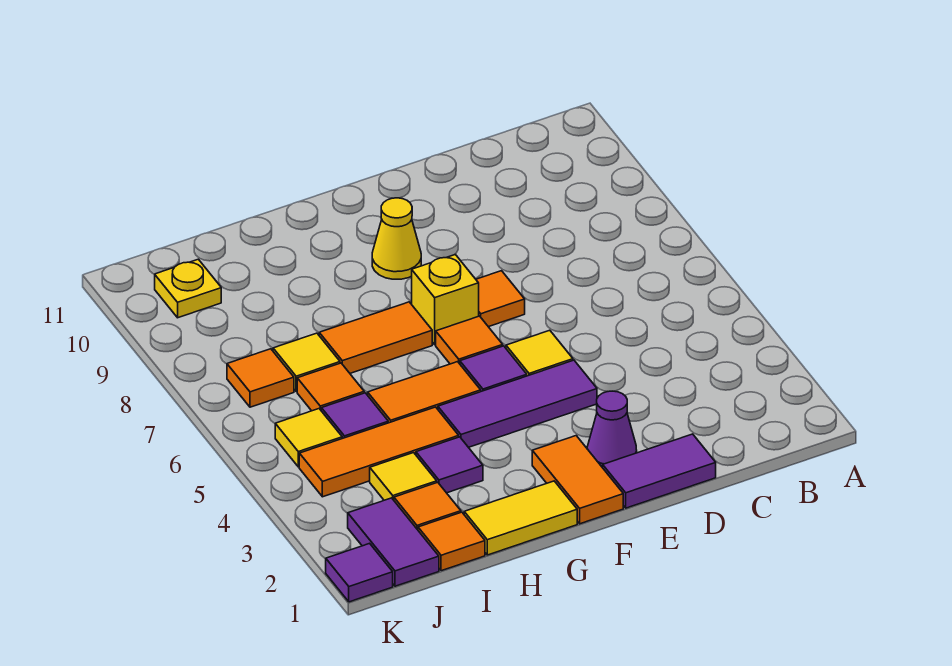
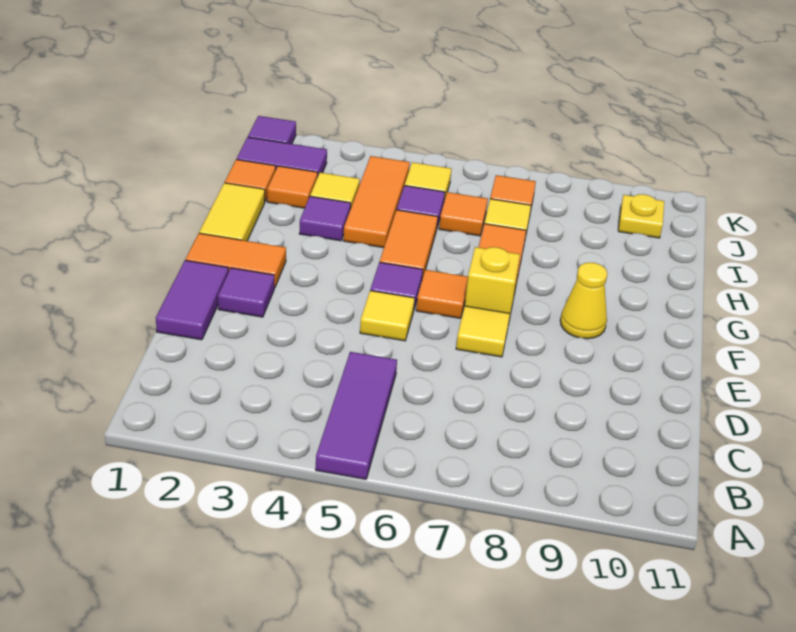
purple 1x1 cone [587,391,637,468] -> purple 1x1 tile [218,268,274,317]
purple 1x3 tile [438,360,597,447] -> purple 1x3 tile moved to [316,352,397,479]
orange 1x1 tile [476,271,525,327] -> yellow 1x1 tile [456,306,510,357]

